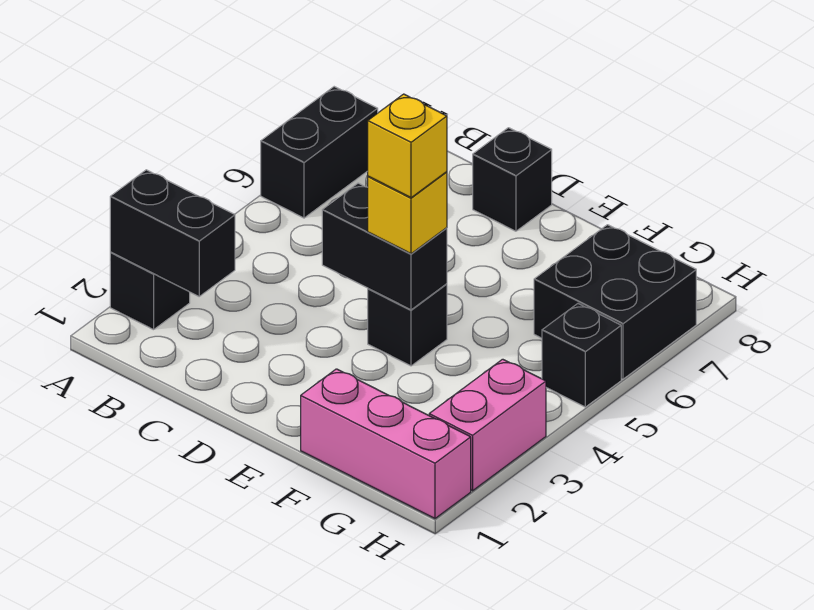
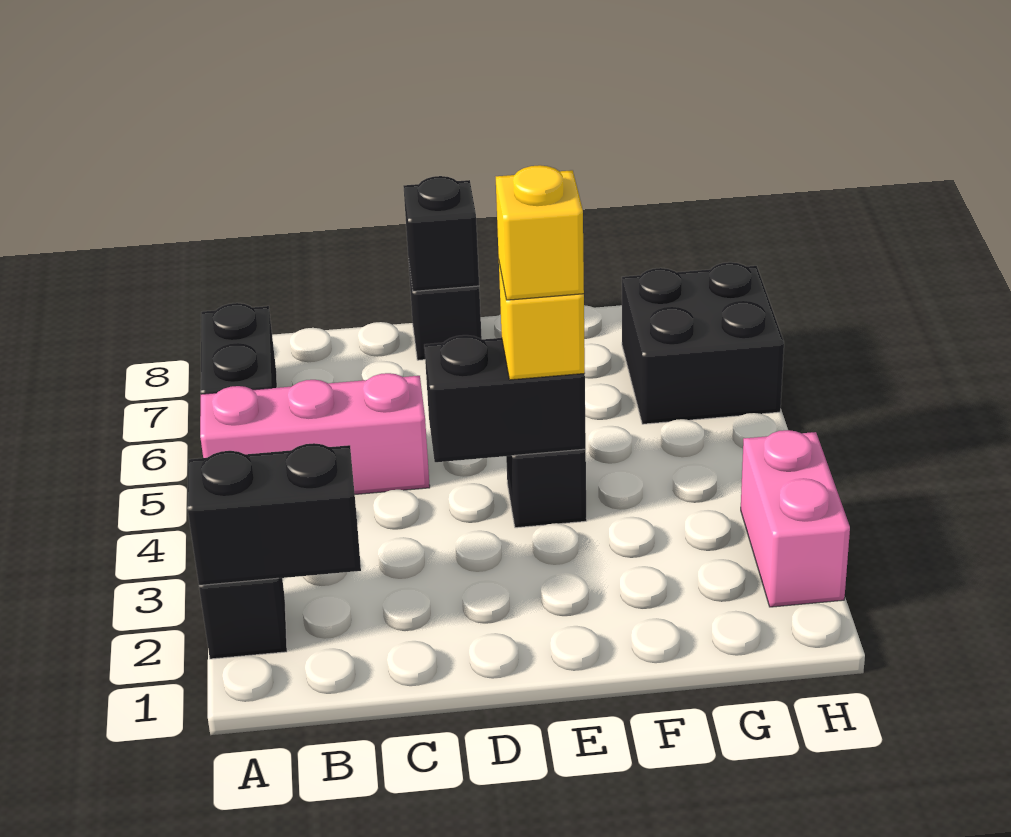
pink 1x3 brick [301,369,471,519] -> pink 1x3 brick moved to [200,373,430,494]
black 1x1 brick [542,304,621,407] -> black 1x1 brick moved to [404,176,479,291]

